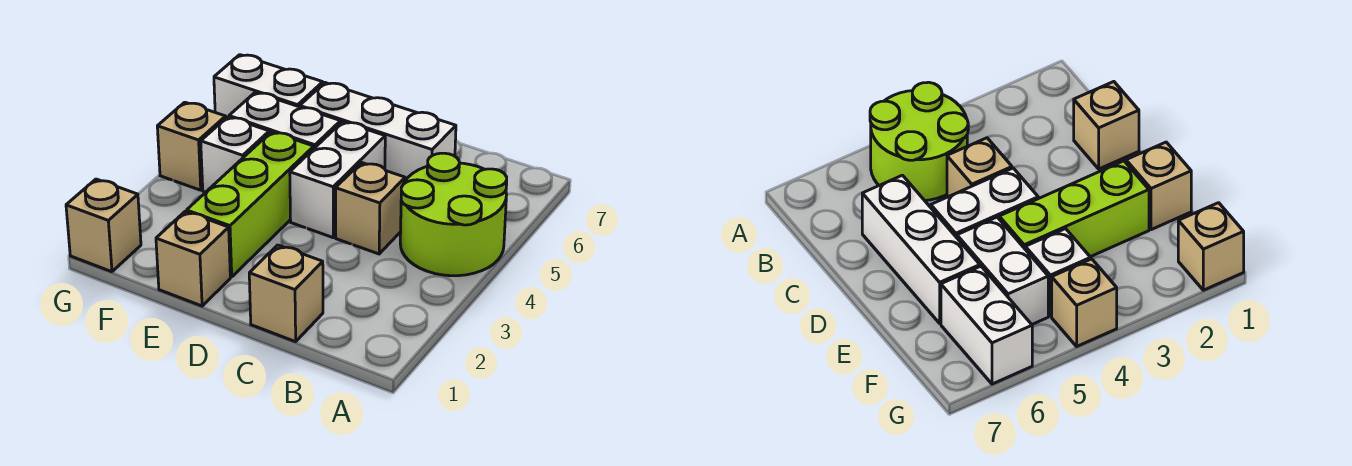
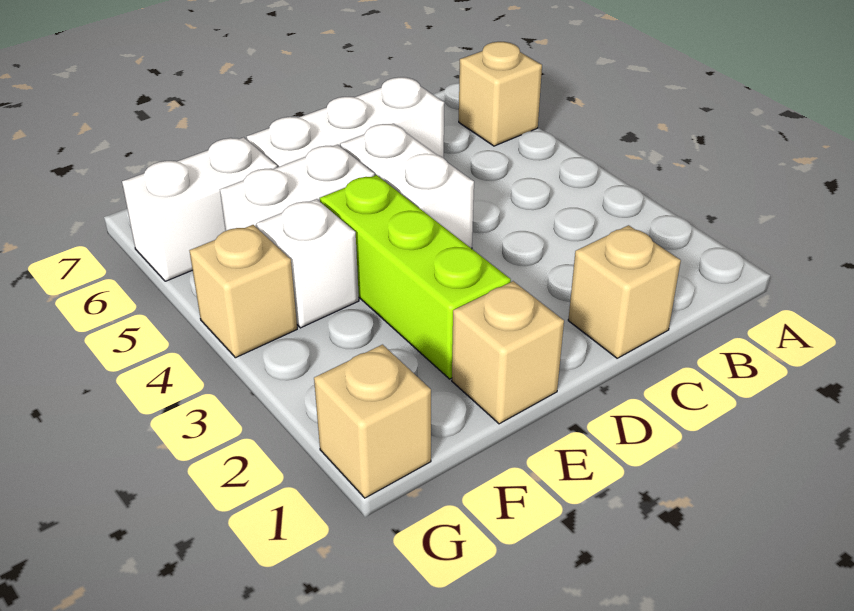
lime 2x2 round brick [400,153,507,276] -> none
tan 1x1 brick [336,162,405,254] -> tan 1x1 brick moved to [459,42,542,146]

